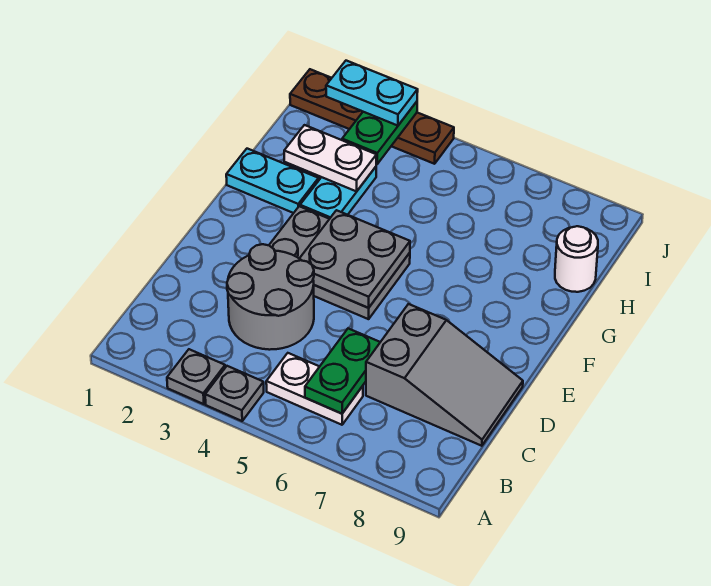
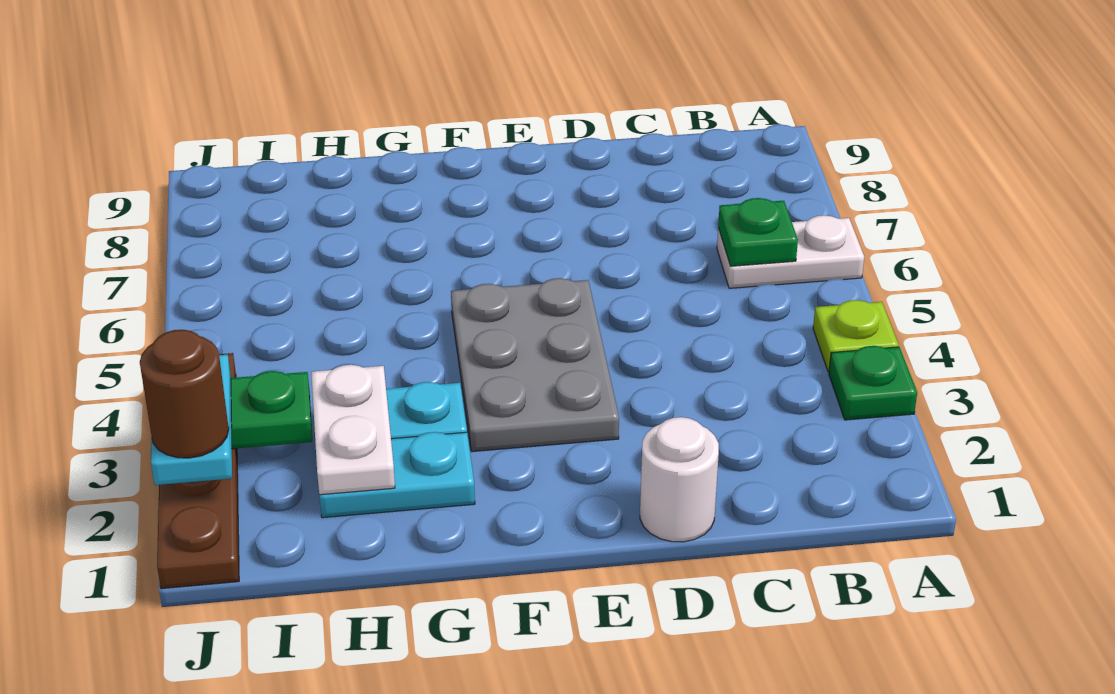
grey 1x1 plate [167,349,225,404] -> green 1x1 plate [829,346,917,420]
grey 1x1 plate [205,366,264,421] -> lime 1x1 plate [813,300,899,372]
white 1x2 plate [266,353,363,425] -> white 1x2 plate turned to [717,215,864,288]
green 1x2 plate [305,329,380,414] -> green 1x1 plate [718,198,798,266]
grey 2x2 round brick [227,244,314,350] -> none
grey 2x3 slope [366,304,523,446] -> none
grey 2x2 plate [299,210,410,308] -> none
cyan 1x2 plate [226,149,319,213] -> cyan 1x2 plate turned to [319,432,475,518]
white 1x1 round brick [555,226,598,292] -> white 1x1 round brick moved to [640,417,719,542]
none -> brown 1x1 round brick [140,330,229,458]

